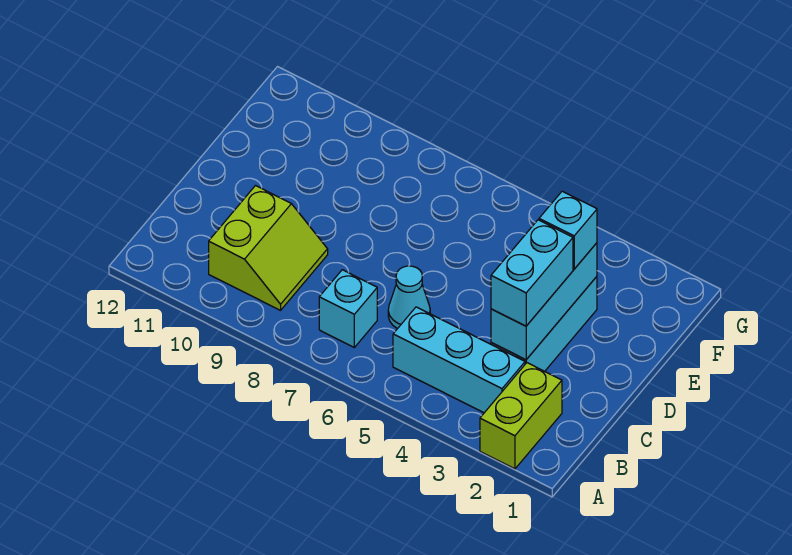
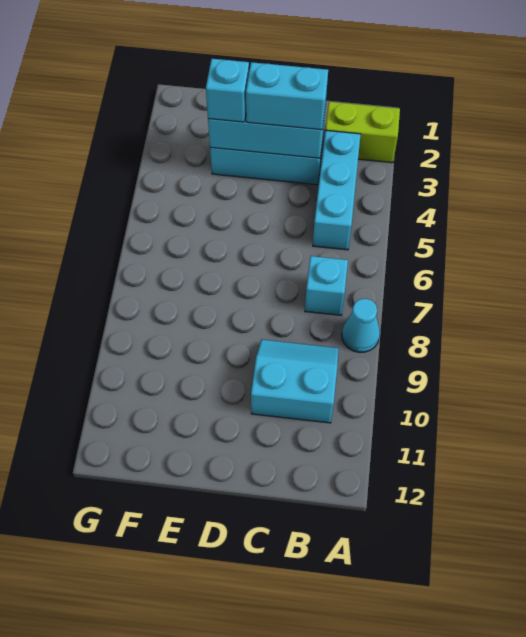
lime 2x2 slope [209,186,328,310] -> cyan 2x2 slope [251,339,339,423]
cyan 1x1 cone [388,266,430,329] -> cyan 1x1 cone moved to [342,299,380,352]

